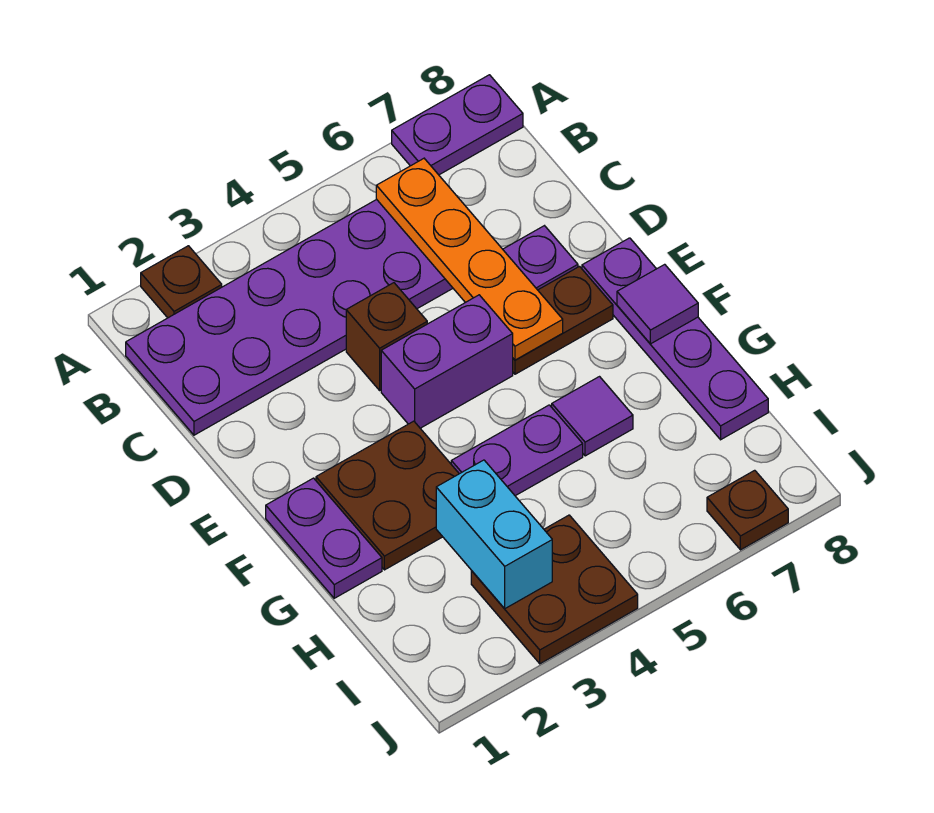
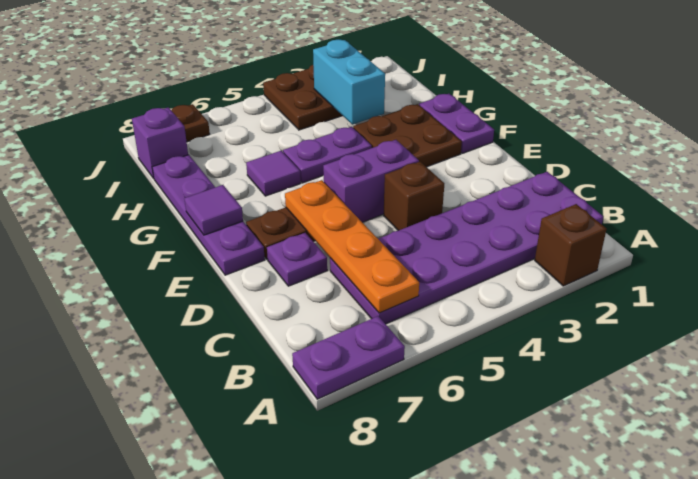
brown 1x1 plate [141,246,222,318] -> brown 1x1 brick [535,204,607,286]
none -> purple 1x1 brick [132,107,188,179]

